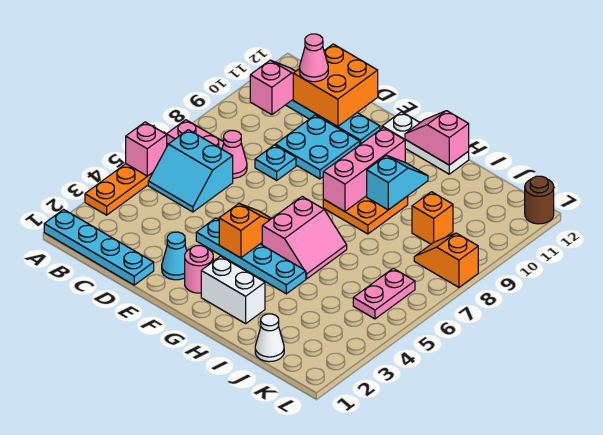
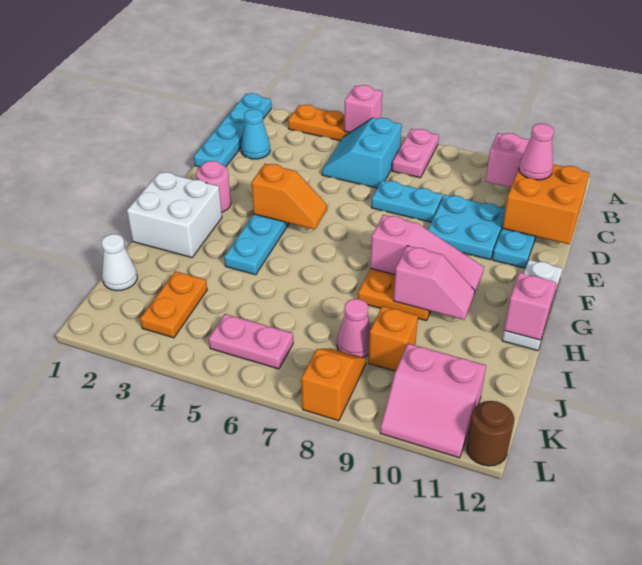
pink 1x1 cone [222,131,247,178] -> pink 1x1 cone moved to [337,299,371,357]
cyan 1x1 plate [255,145,296,180] -> cyan 1x2 plate [371,180,443,222]
cyan 1x1 cone [162,232,187,280] -> cyan 1x1 cone moved to [241,109,270,159]
white 1x2 brick [201,256,265,324] -> white 2x2 brick [127,172,222,258]
pink 2x2 slope [262,197,347,279] -> pink 2x2 slope moved to [380,344,486,458]
pink 1x3 brick [323,128,405,211] -> pink 1x3 slope [370,215,484,294]
cyan 1x2 slope [367,155,428,210] -> pink 1x2 slope [394,246,475,320]
none -> orange 1x2 plate [140,271,207,338]

